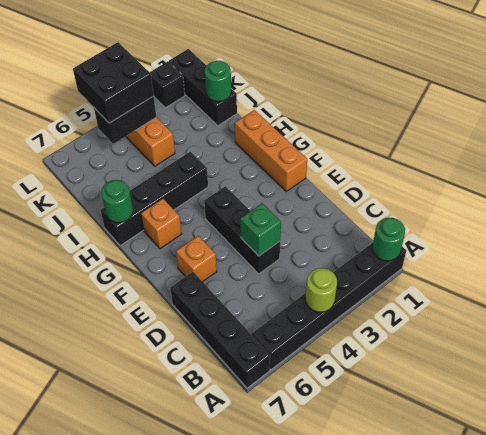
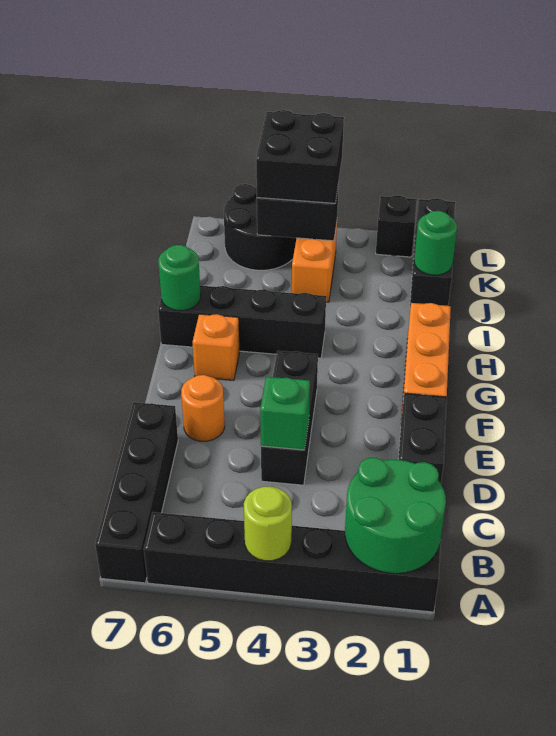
green 1x1 round brick [372,217,405,261] -> green 2x2 round brick [345,458,446,573]
none -> black 1x2 brick [398,393,447,483]
orange 1x1 brick [176,236,217,282] -> orange 1x1 round brick [181,375,225,441]
none -> black 2x2 round brick [224,184,296,270]

